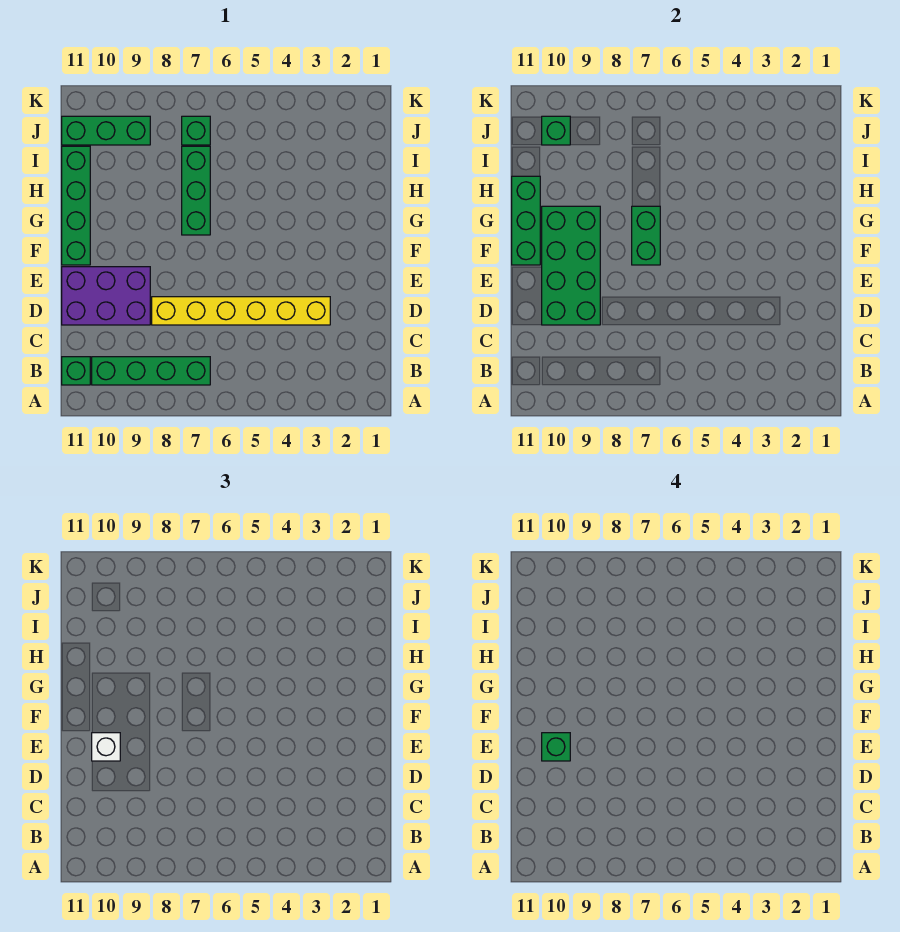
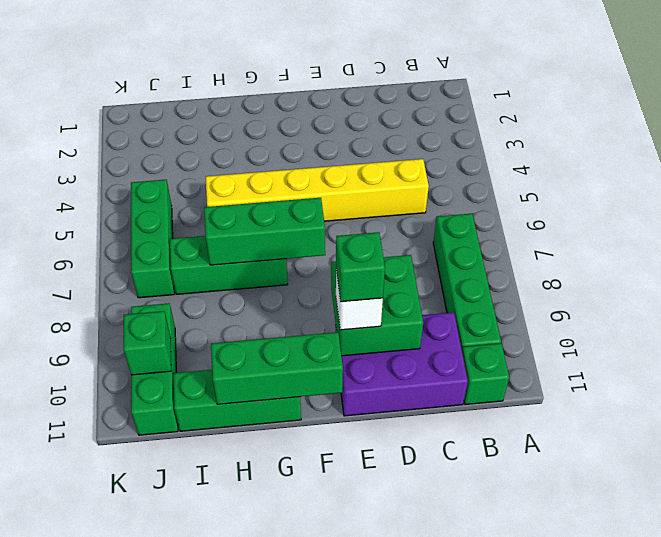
yellow 1x6 brick [152,297,330,325] -> yellow 1x6 brick turned to [206,159,429,221]
purple 2x3 brick [62,267,150,325] -> purple 2x3 brick turned to [336,312,468,416]
green 2x4 brick [542,206,600,325] -> green 2x2 brick [331,255,423,356]
green 1x2 brick [632,206,660,265] -> green 1x3 brick [204,198,325,265]
green 1x4 brick [62,146,90,265] -> green 1x3 brick [173,370,301,431]
green 1x1 brick [182,116,210,145] -> green 1x3 brick [131,180,174,298]

